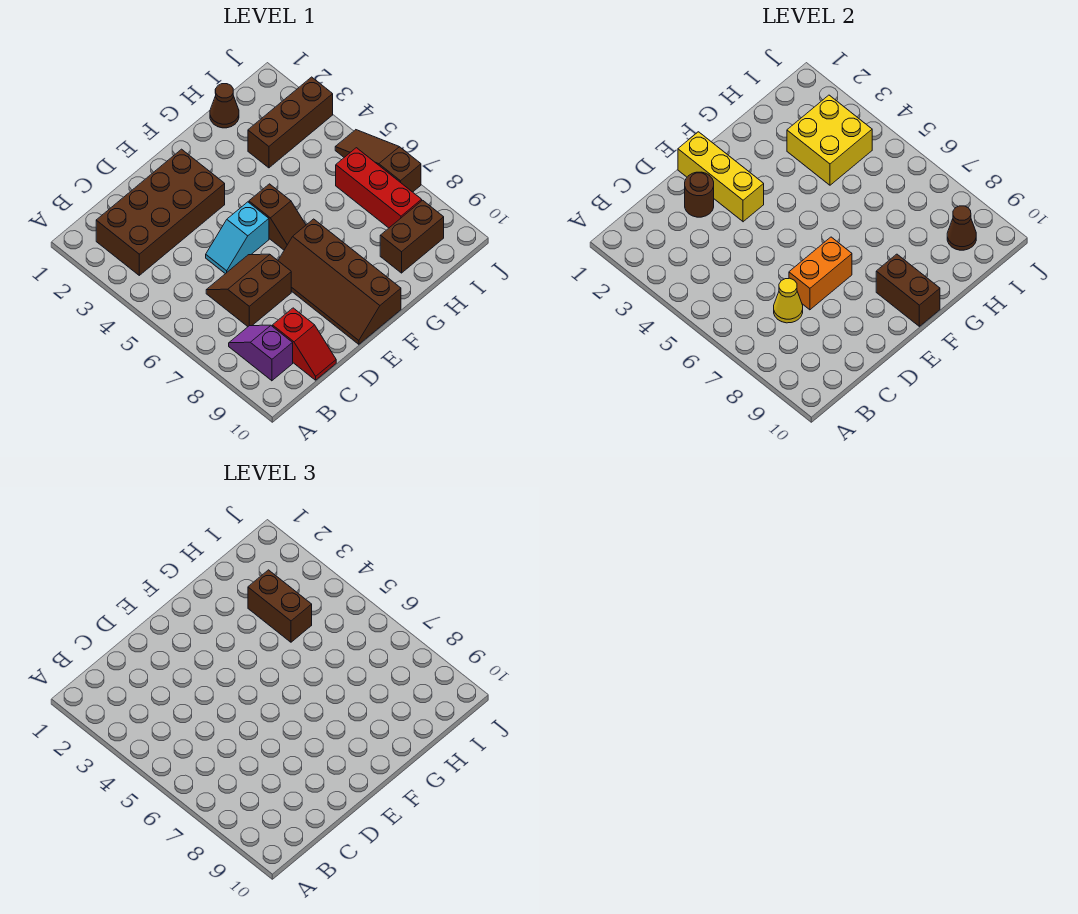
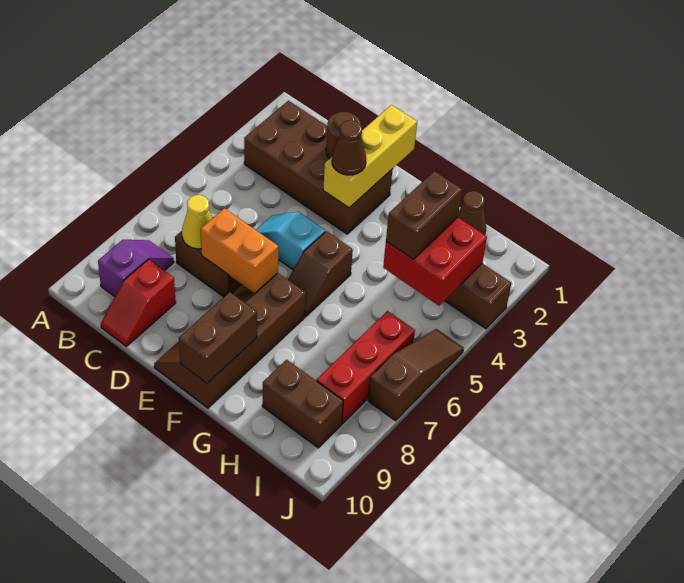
yellow 2x2 brick [787,95,872,185] -> red 2x2 brick [383,218,487,306]
brown 1x1 cone [947,206,976,250] -> brown 1x1 cone moved to [332,120,366,175]

